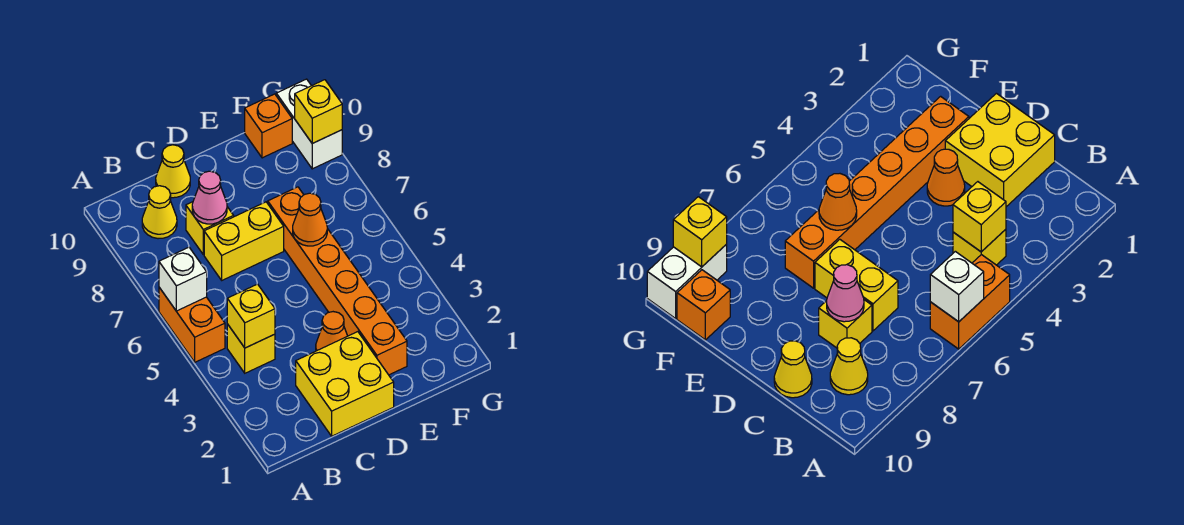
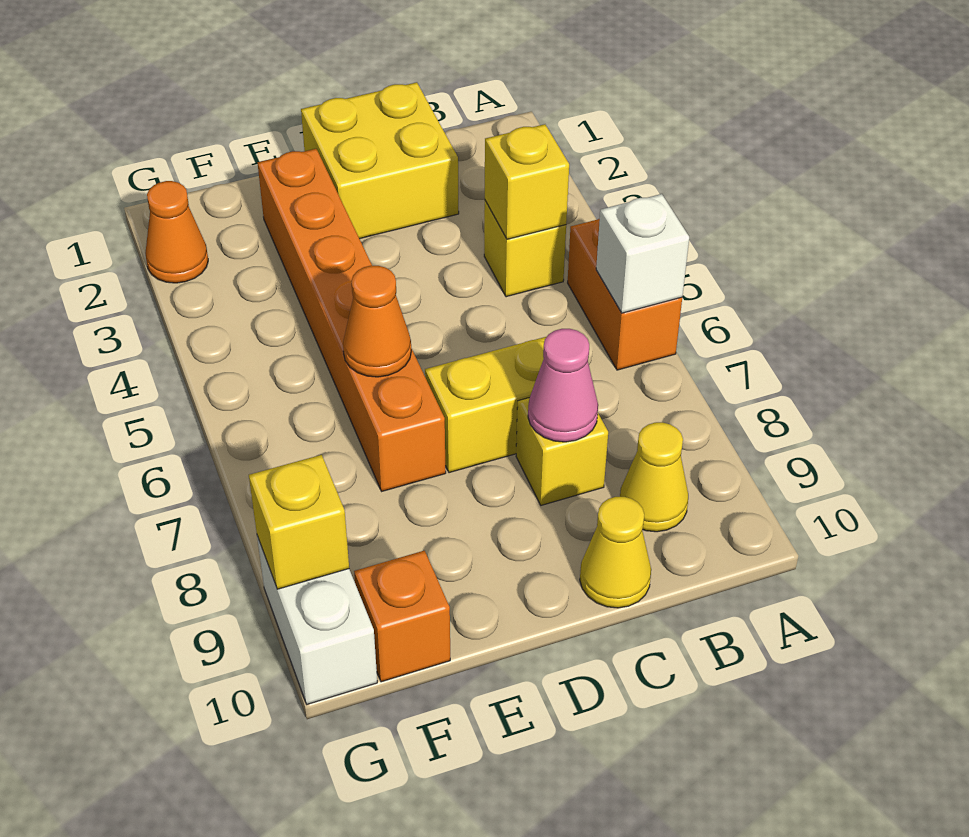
orange 1x1 cone [316,312,347,351] -> orange 1x1 cone moved to [145,181,208,283]

